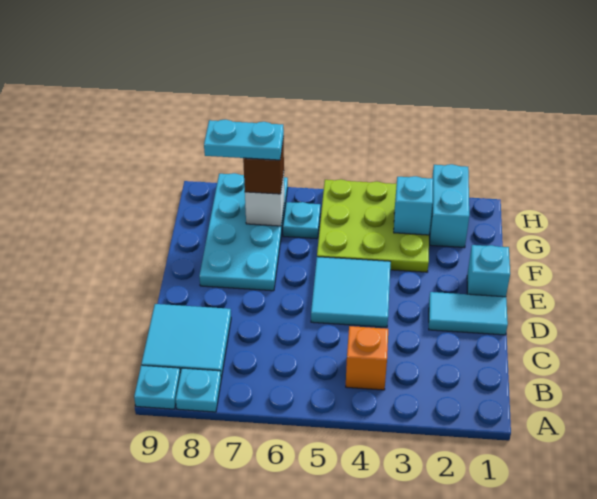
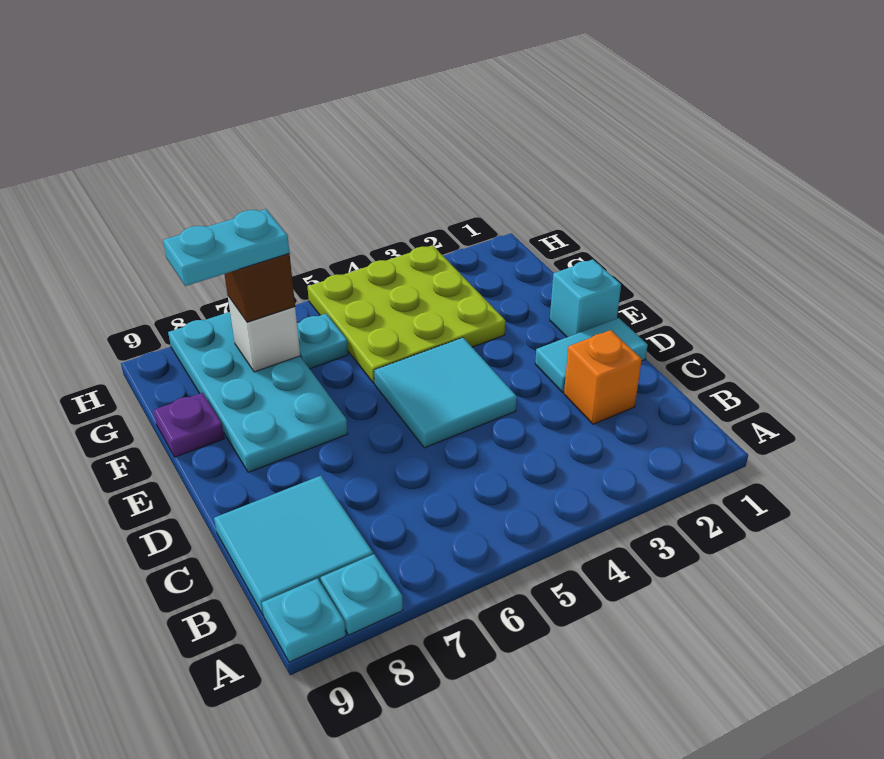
orange 1x1 brick [346,326,388,390] -> orange 1x1 brick moved to [564,330,642,424]
none -> purple 1x1 plate [153,393,224,457]
cyan 1x2 brick [430,164,469,248] -> none
cyan 1x1 brick [394,176,433,235] -> none

